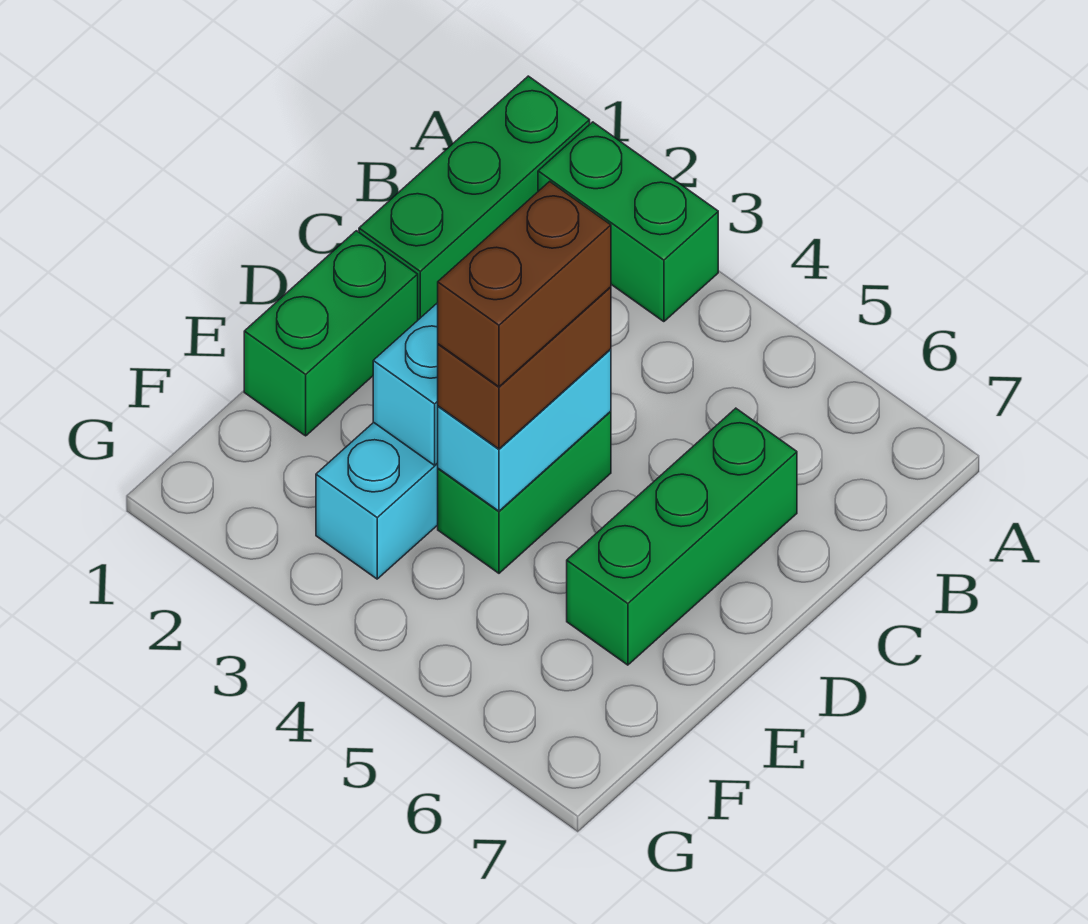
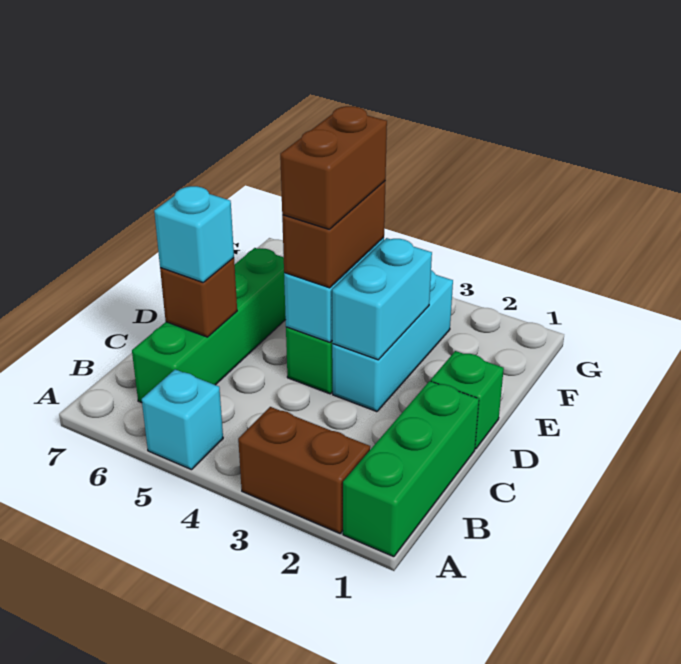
green 1x2 brick [538,122,718,322] -> brown 1x2 brick [238,407,370,533]
none -> cyan 1x1 brick [142,369,223,470]
green 1x3 brick [567,408,797,665] -> green 1x4 brick [132,248,286,403]
none -> brown 1x1 brick [160,258,237,337]
none -> cyan 1x1 brick [154,186,234,282]
green 1x2 brick [244,231,418,436] -> green 1x1 brick [431,351,504,449]

